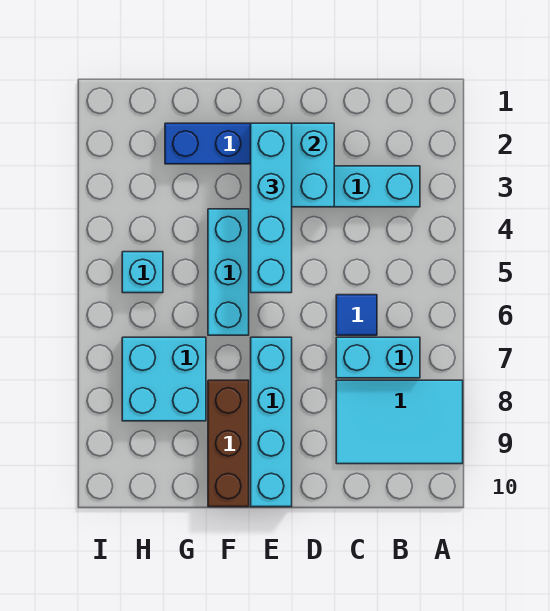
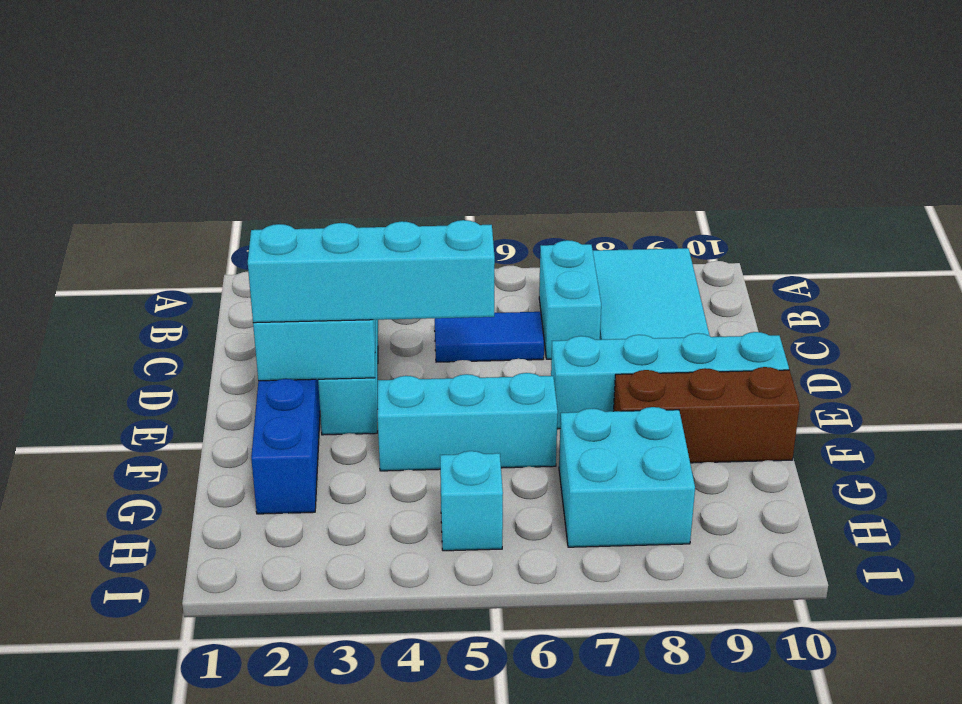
blue 1x1 tile [336,295,377,335] -> blue 1x2 tile [435,312,544,362]

